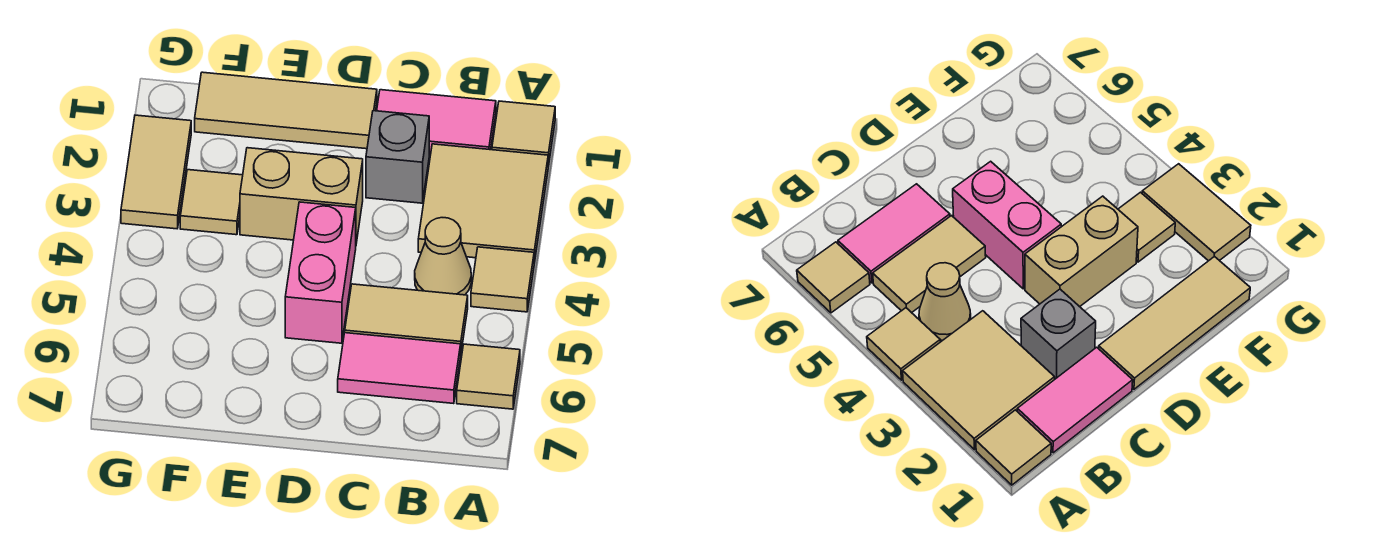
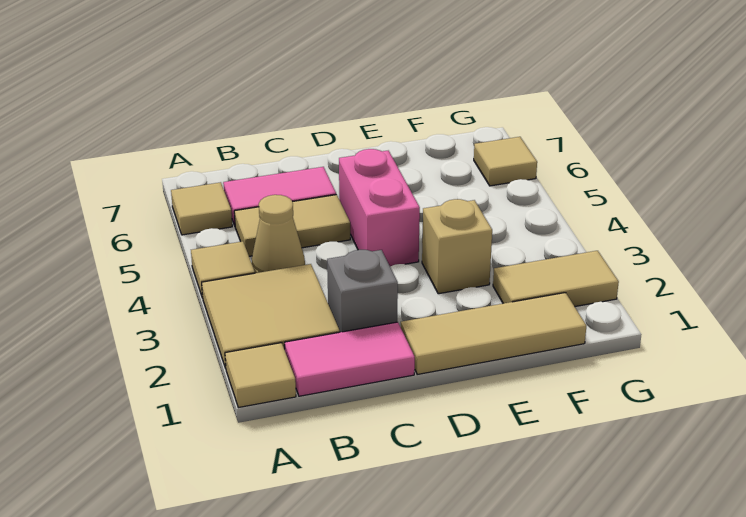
tan 1x2 brick [240,148,363,243] -> tan 1x1 brick [422,199,492,294]
tan 1x1 tile [180,170,243,235] -> tan 1x1 tile moved to [474,137,537,186]
tan 1x2 tile [121,115,191,229] -> tan 1x2 tile turned to [493,251,619,307]

